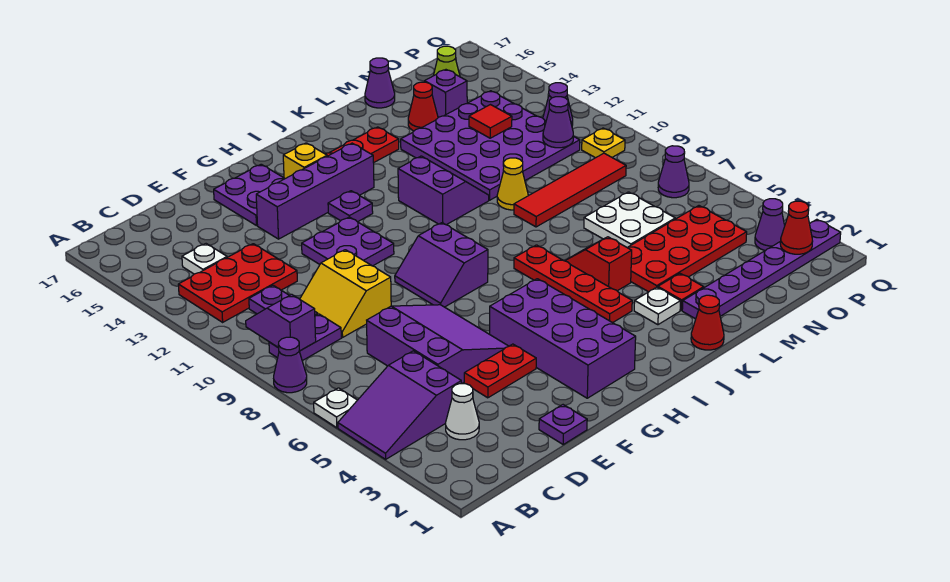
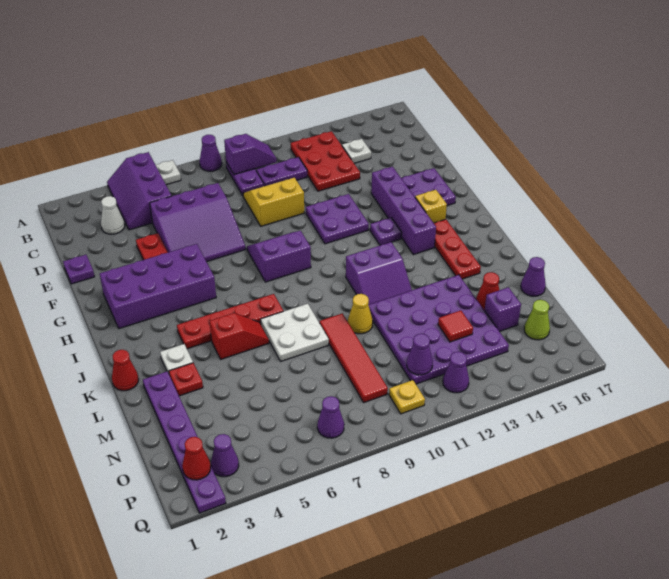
purple 2x3 slope [338,351,461,459] -> purple 2x3 slope turned to [107,152,172,230]
red 2x4 plate [627,206,747,292] -> none
white 2x2 plate [584,192,675,247] -> white 2x2 plate moved to [261,304,329,361]

